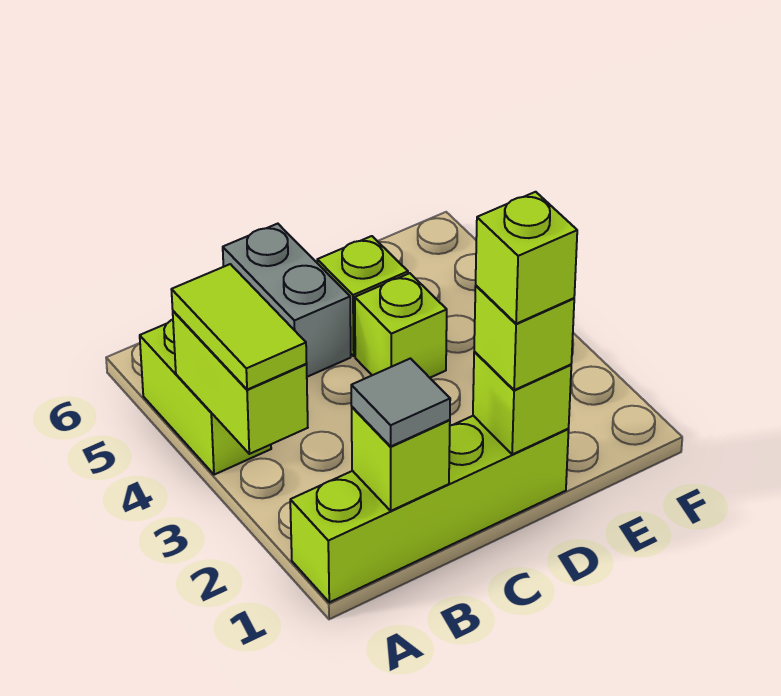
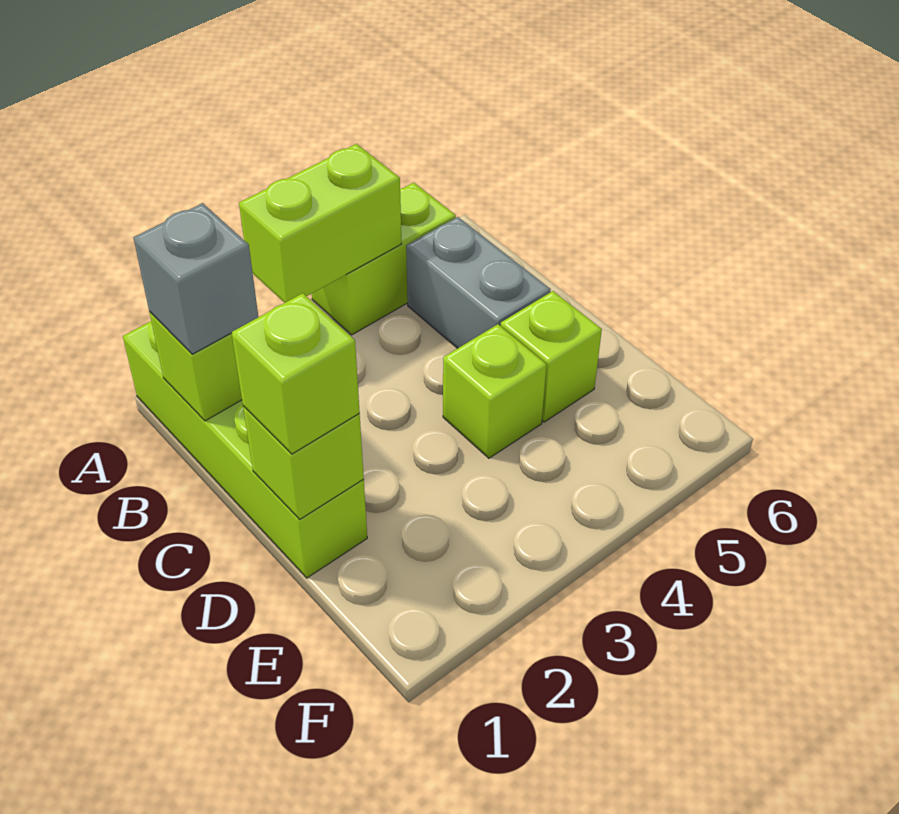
lime 1x2 tile [171,264,307,390] -> none
grey 1x1 tile [351,359,450,446] -> grey 1x1 brick [134,203,258,354]
grey 1x2 brick [223,224,351,377] -> grey 1x2 brick turned to [406,217,551,348]
lime 1x1 brick [476,192,577,324] -> none

